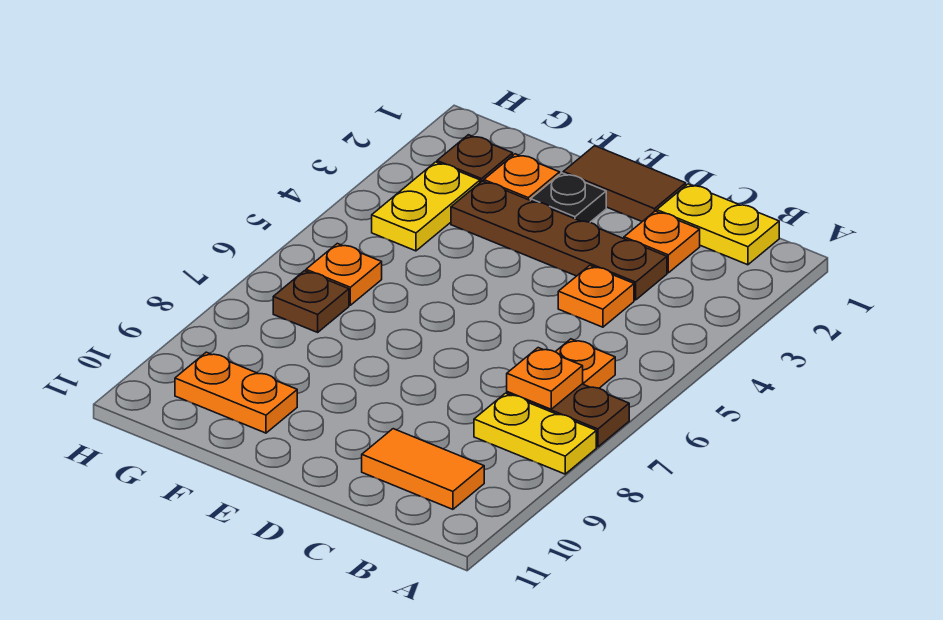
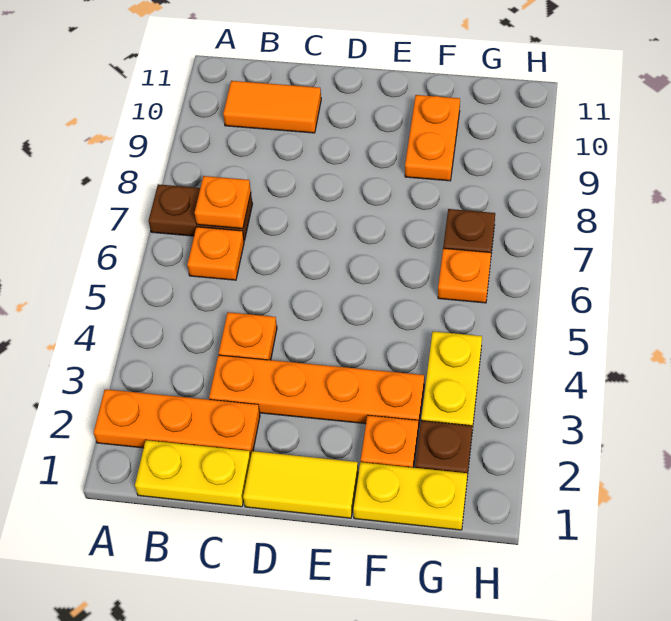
yellow 1x2 plate [474,393,596,474] -> yellow 1x2 plate moved to [353,462,467,530]
orange 1x1 plate [624,211,700,273] -> orange 1x3 plate [94,389,260,457]
brown 1x4 plate [451,181,667,300] -> orange 1x4 plate [209,355,424,429]
brown 1x2 tile [563,146,686,222] -> yellow 1x2 tile [243,451,358,518]
black 1x1 plate [531,173,606,222] -> none
orange 1x2 plate [175,352,297,433] -> orange 1x2 plate turned to [405,95,460,181]

